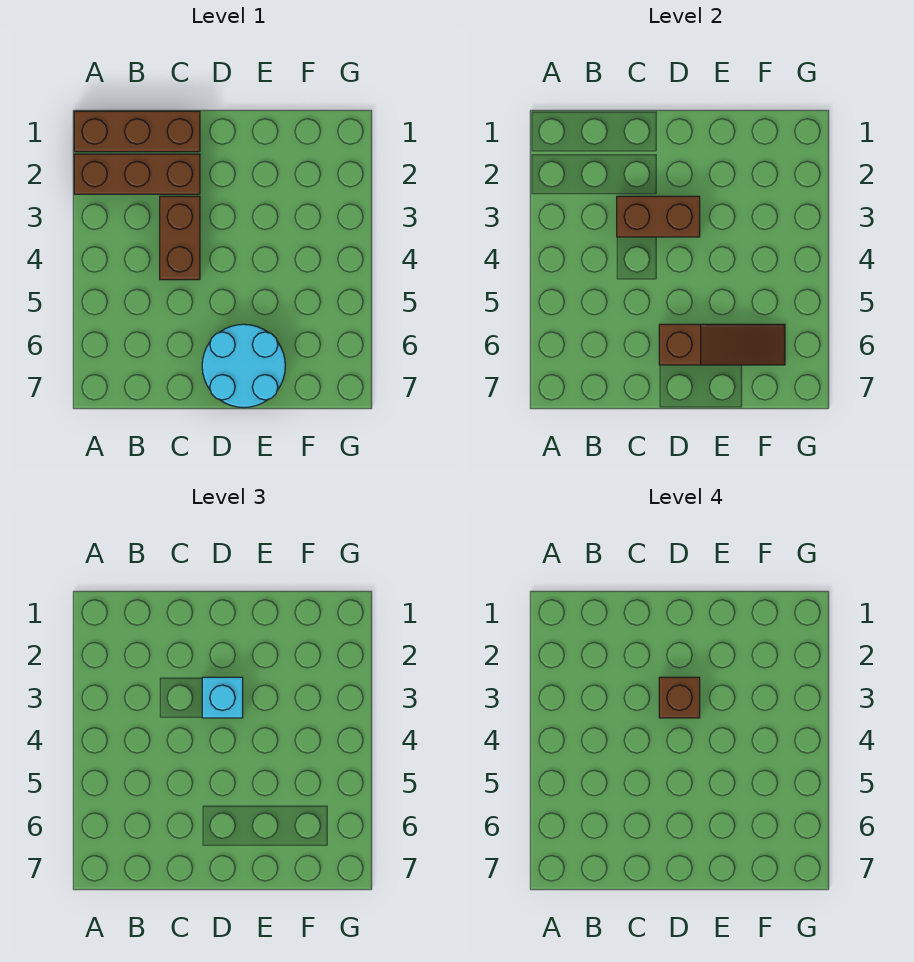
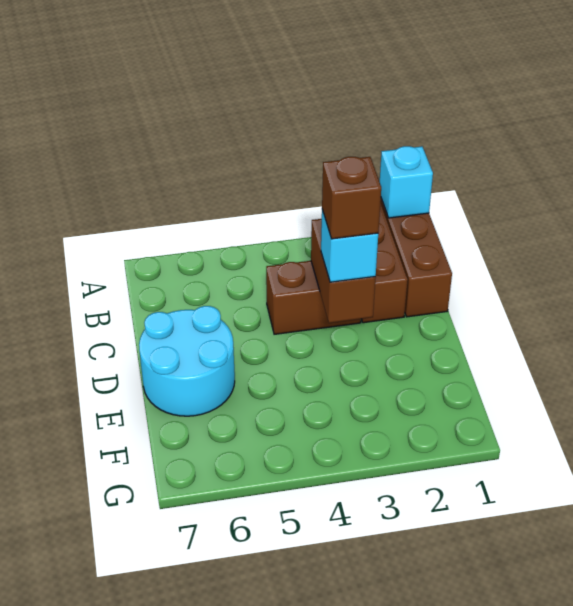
none -> cyan 1x1 brick [380,146,433,218]
brown 1x3 slope [659,324,785,365] -> none

